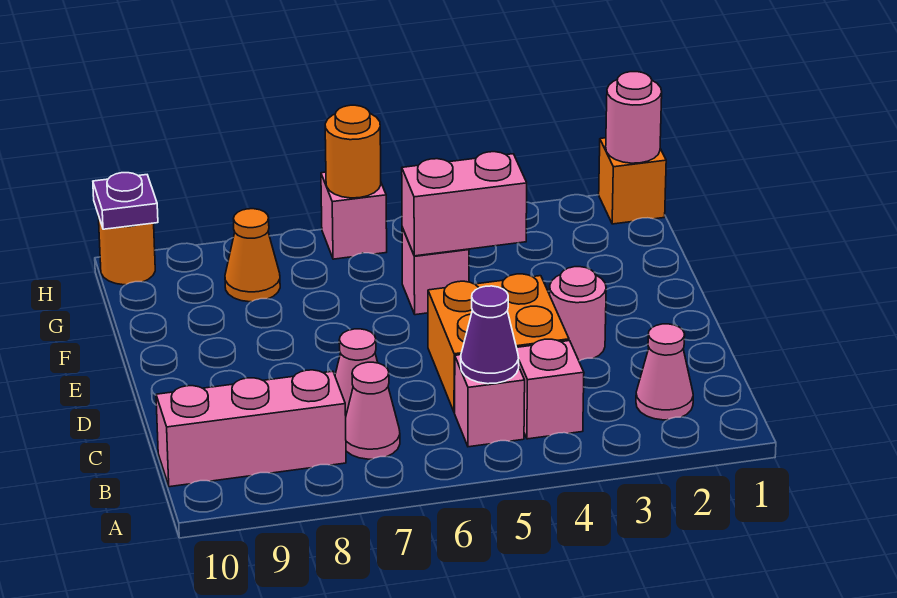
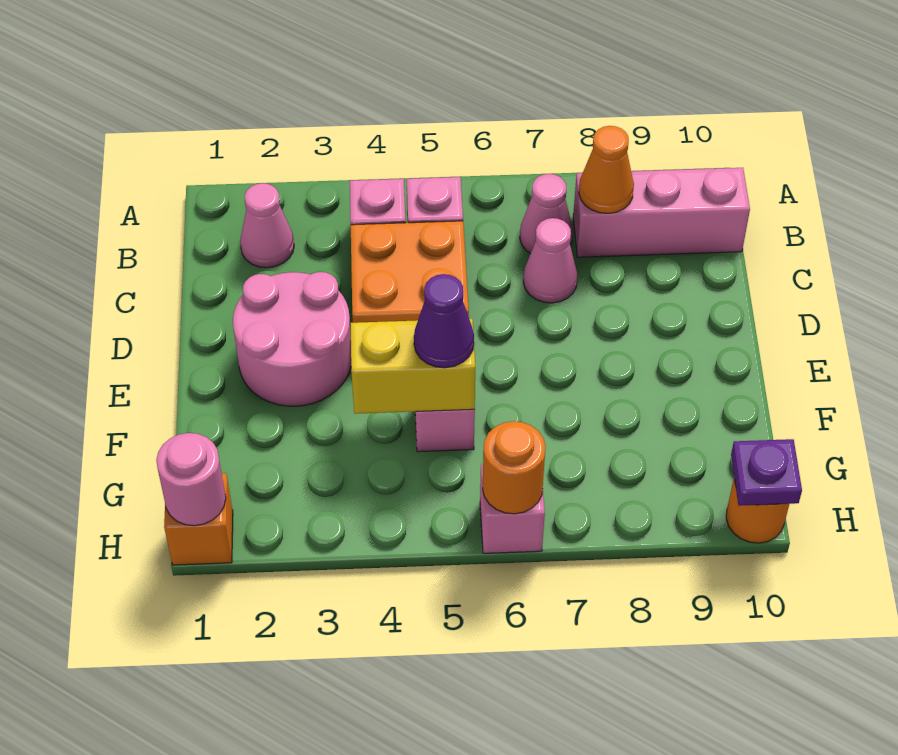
purple 1x1 cone [461,286,519,384] -> purple 1x1 cone moved to [414,274,474,368]
pink 1x1 round brick [550,267,606,361] -> pink 2x2 round brick [233,272,351,406]
pink 1x2 brick [402,152,527,256] -> yellow 1x2 brick [351,319,475,414]
orange 1x1 cone [225,209,280,302] -> orange 1x1 cone moved to [579,126,634,213]

